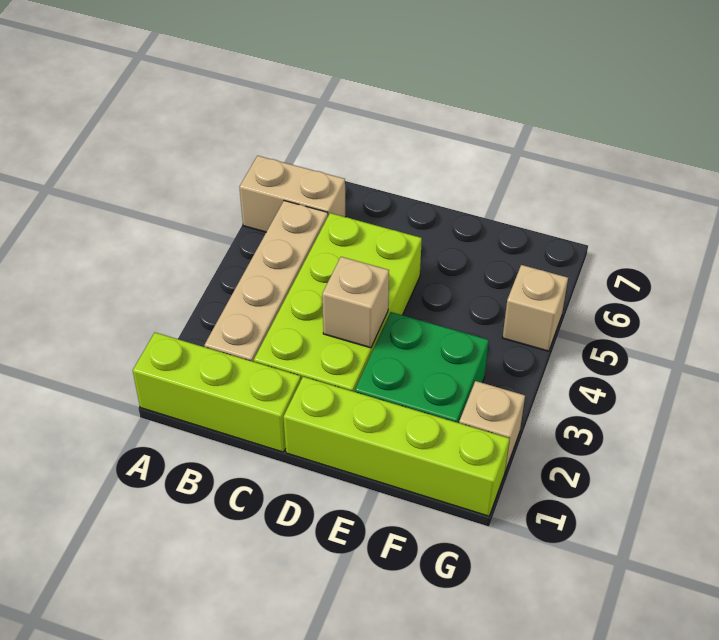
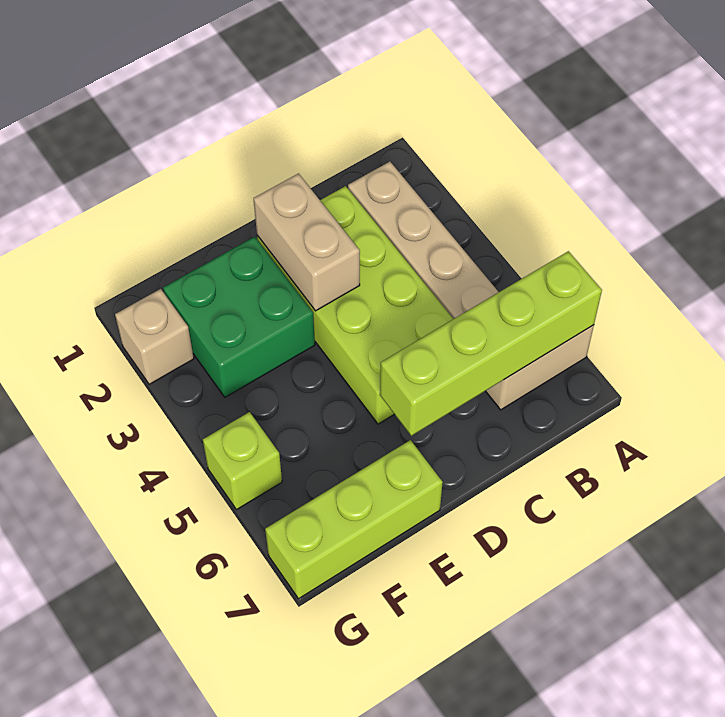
lime 1x3 brick [133,333,301,452] -> lime 1x3 brick moved to [265,440,443,599]
lime 1x4 brick [283,377,510,516] -> lime 1x4 brick moved to [380,251,602,436]
tan 1x1 brick [322,257,389,348] -> tan 1x2 brick [254,174,360,311]
tan 1x1 brick [503,265,568,351] -> lime 1x1 brick [203,412,282,510]

